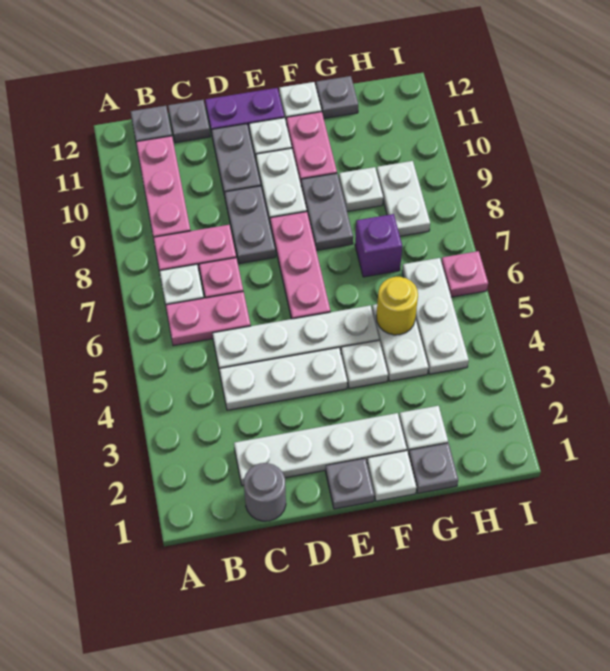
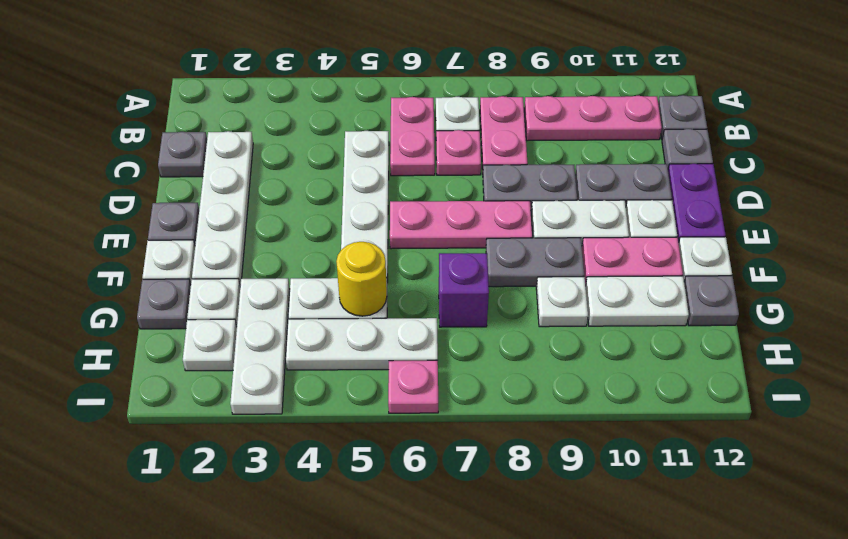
grey 1x1 round brick [244,463,286,521] -> grey 1x1 plate [158,132,207,177]
white 1x3 plate [220,348,347,410] -> white 1x3 plate moved to [230,278,290,414]
white 1x1 plate [341,341,388,389] -> white 1x1 plate moved to [183,319,237,371]
white 1x2 plate [377,161,430,236] -> white 1x2 plate moved to [586,276,689,326]

